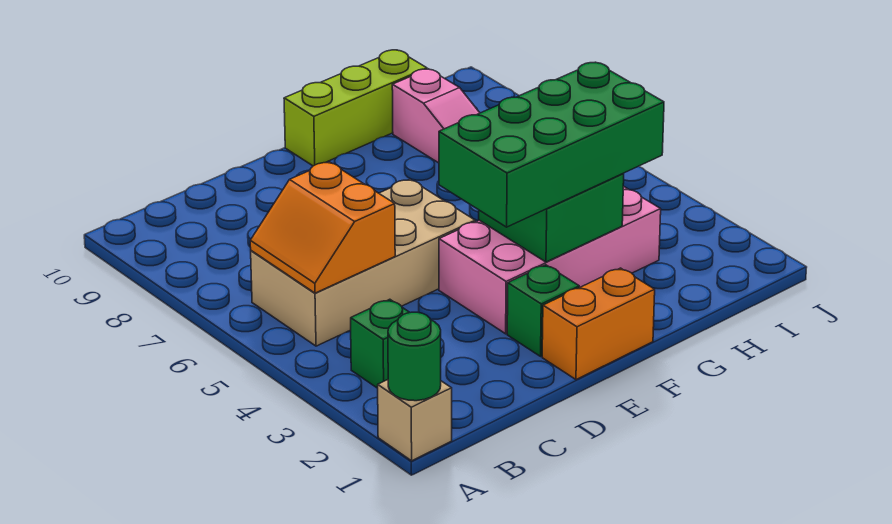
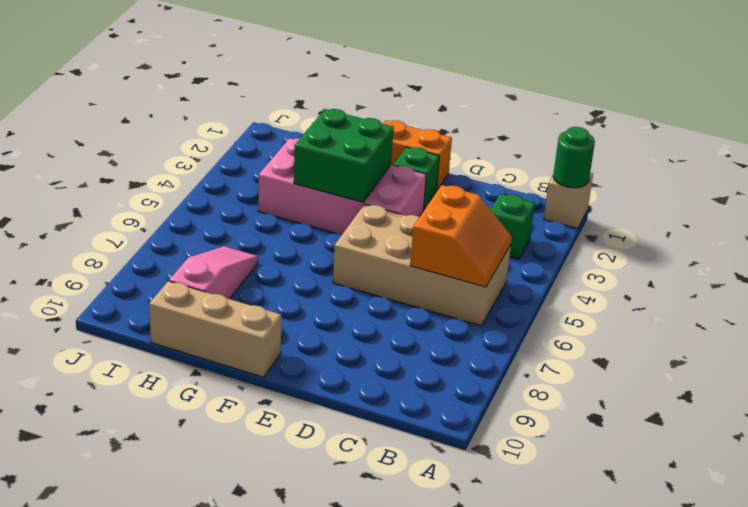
green 2x4 brick [439,62,664,227] -> none
lime 1x3 brick [284,50,427,166] -> tan 1x3 brick [149,281,281,377]

